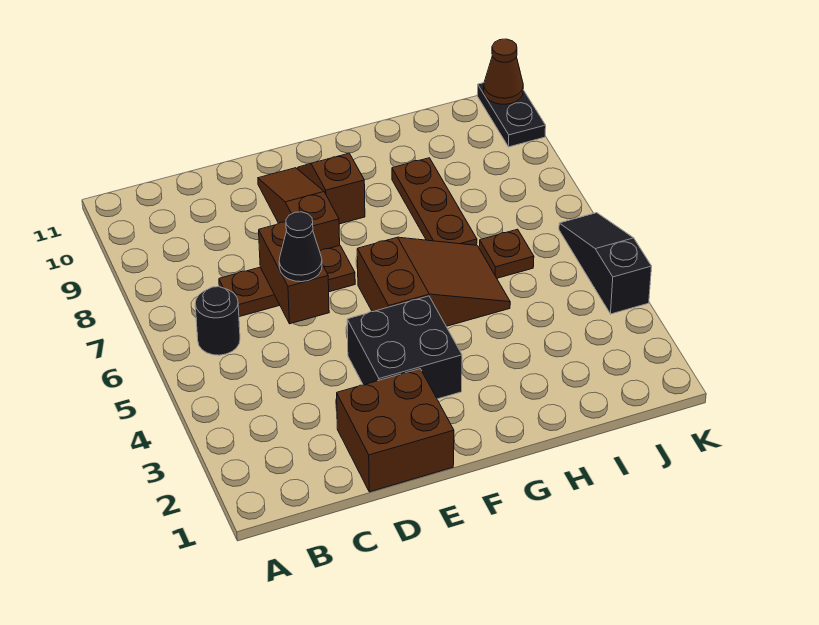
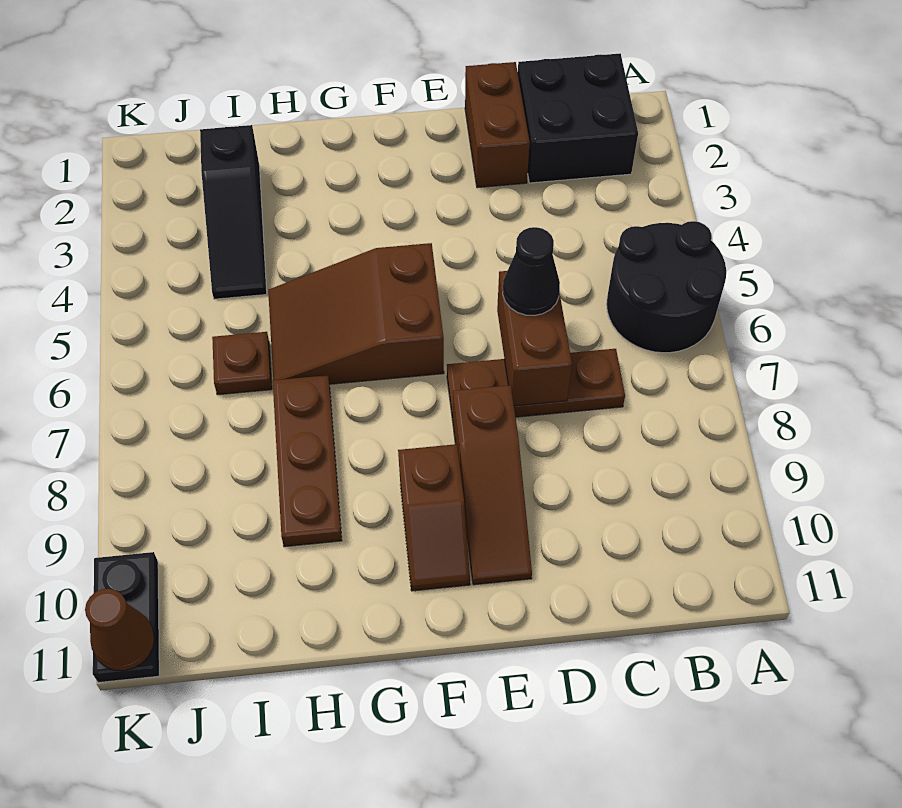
black 1x1 round brick [195,287,240,355] -> black 2x2 round brick [607,221,726,353]
brown 2x2 brick [337,369,454,492] -> brown 1x2 brick [465,62,530,188]
black 2x2 brick [347,296,462,399] -> black 2x2 brick moved to [518,54,638,183]
black 1x3 slope [559,213,652,314] -> black 1x3 slope moved to [200,125,267,299]

